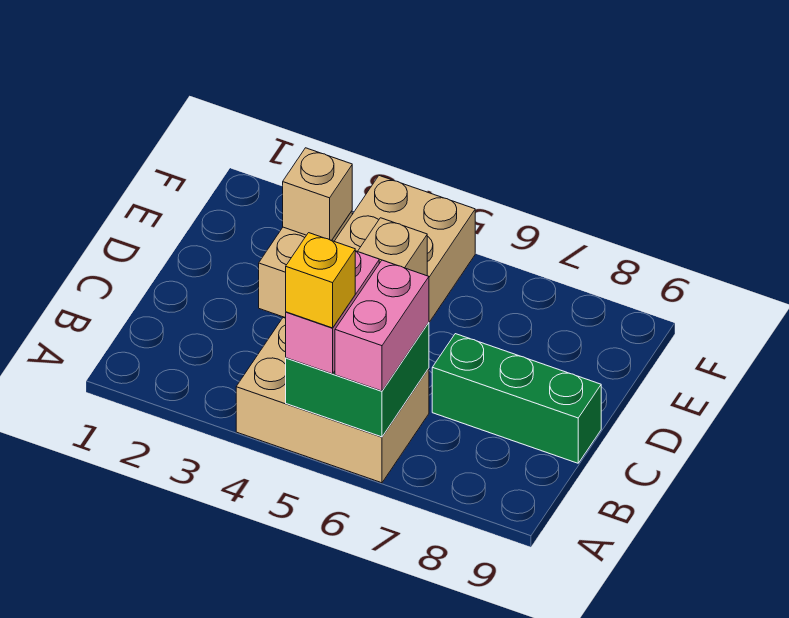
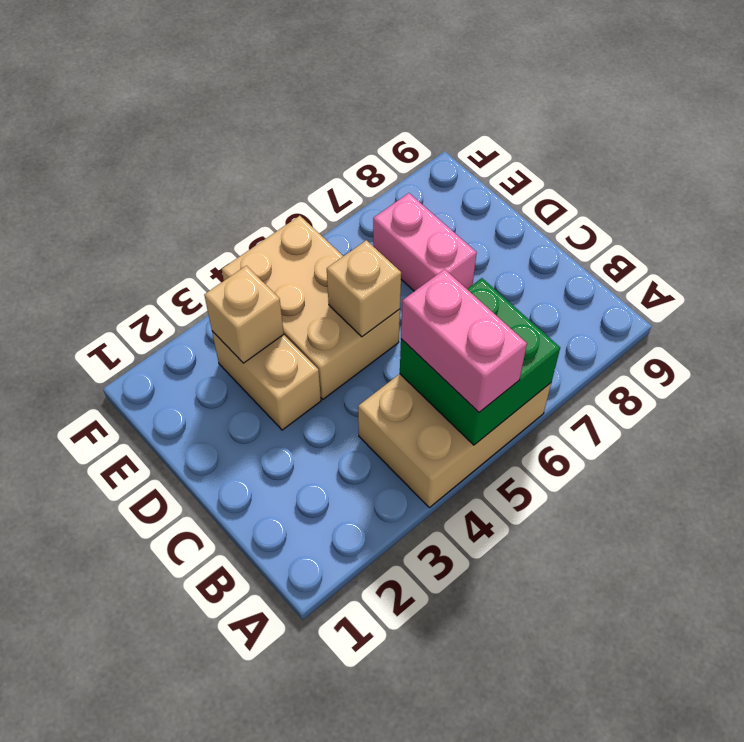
yellow 1x1 brick [286,233,355,328] -> none
pink 1x2 brick [335,260,429,391] -> pink 1x2 brick moved to [373,193,477,291]
green 1x3 brick [432,334,601,463] -> none

